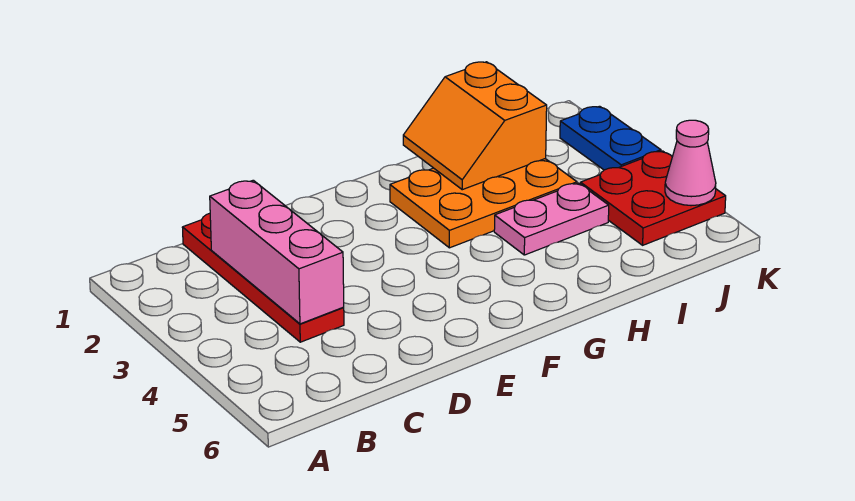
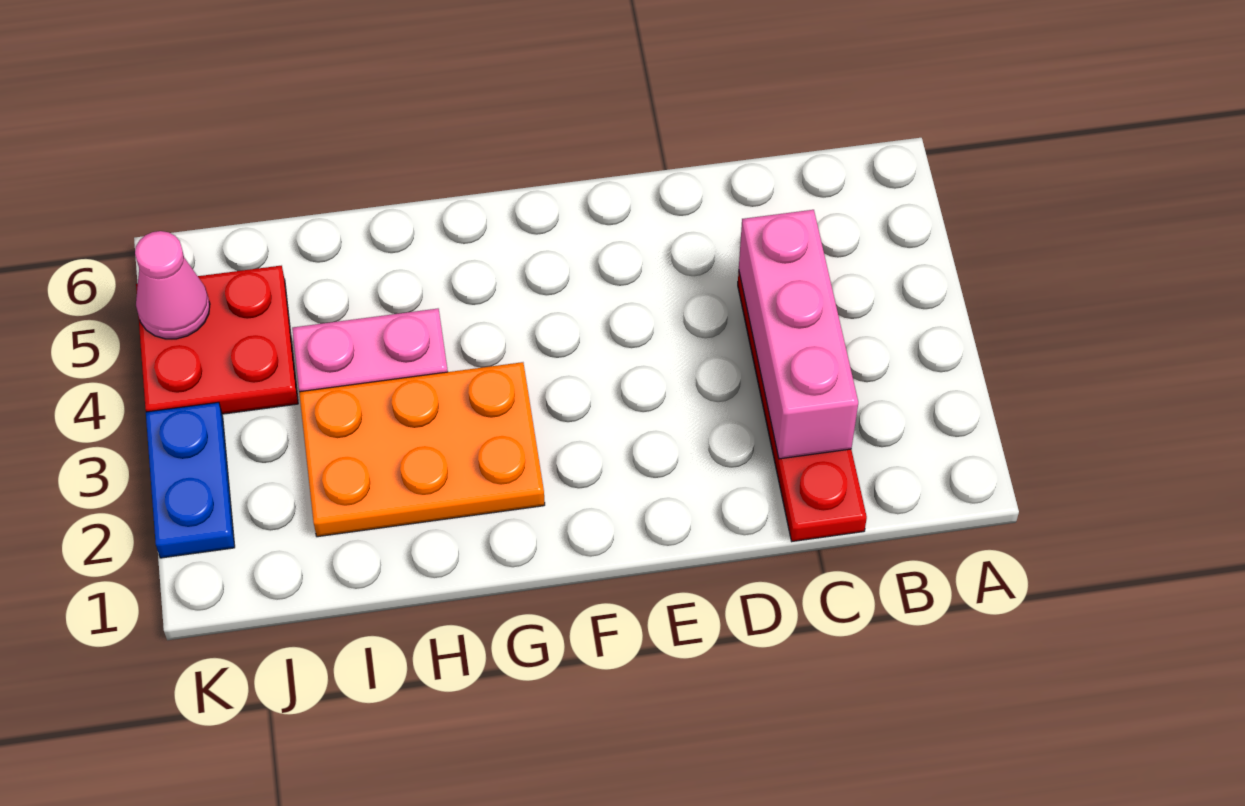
orange 2x2 slope [403,62,547,190] -> none

